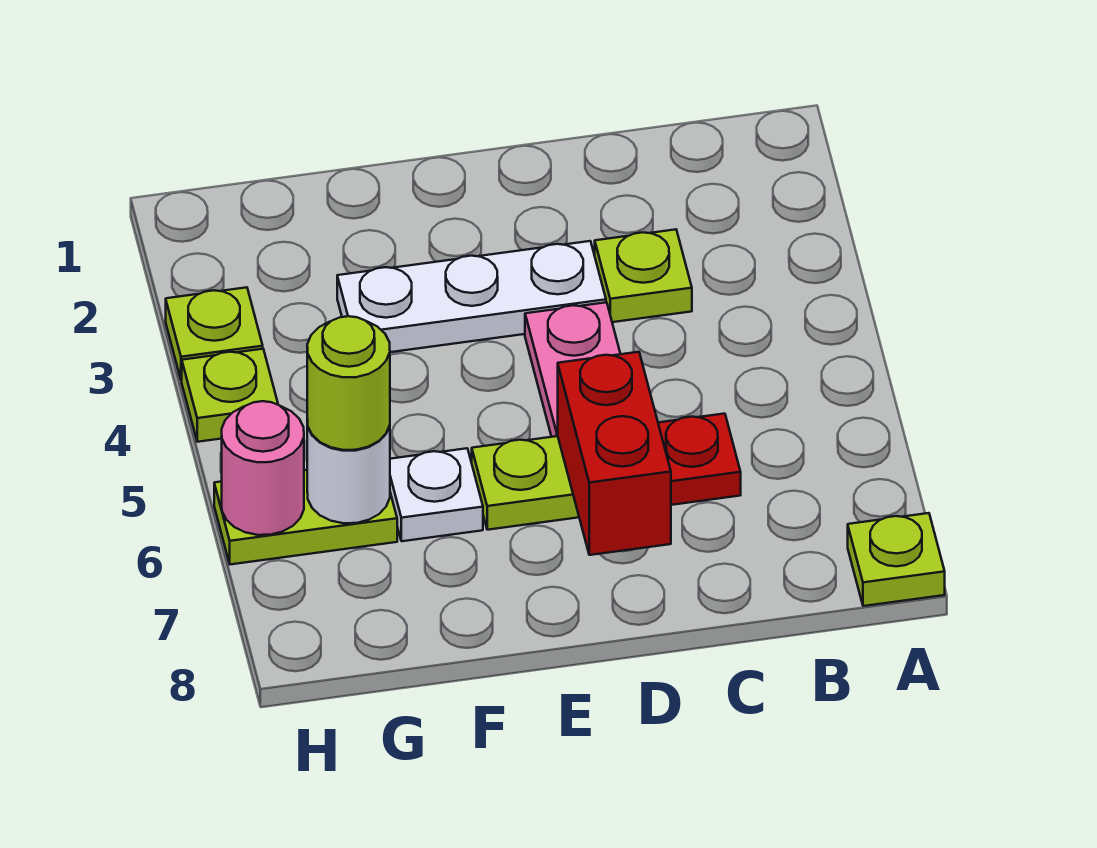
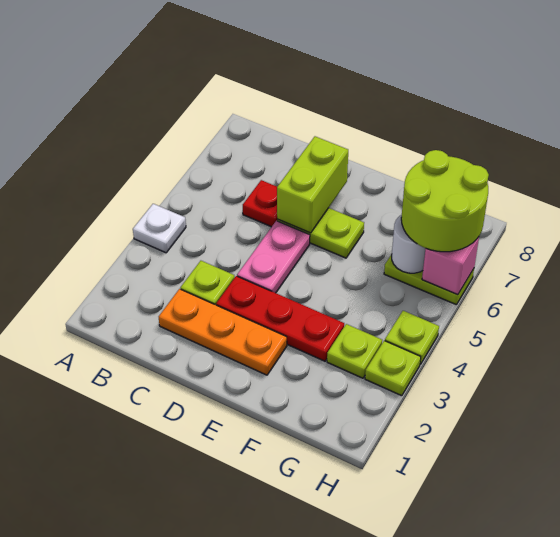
lime 1x1 plate [848,513,945,606] -> lime 1x1 plate moved to [327,324,382,378]
none -> orange 1x3 plate [159,289,287,375]
white 1x3 plate [337,241,606,352] -> red 1x3 plate [216,276,344,361]
red 1x2 brick [558,352,671,555] -> lime 1x2 brick [277,136,348,233]
white 1x1 plate [390,448,483,541] -> white 1x1 plate moved to [133,204,186,253]
lime 1x1 round brick [307,316,390,450] -> lime 2x2 round brick [401,150,489,252]
pink 1x1 round brick [222,401,304,535] -> pink 1x1 brick [422,237,479,295]

